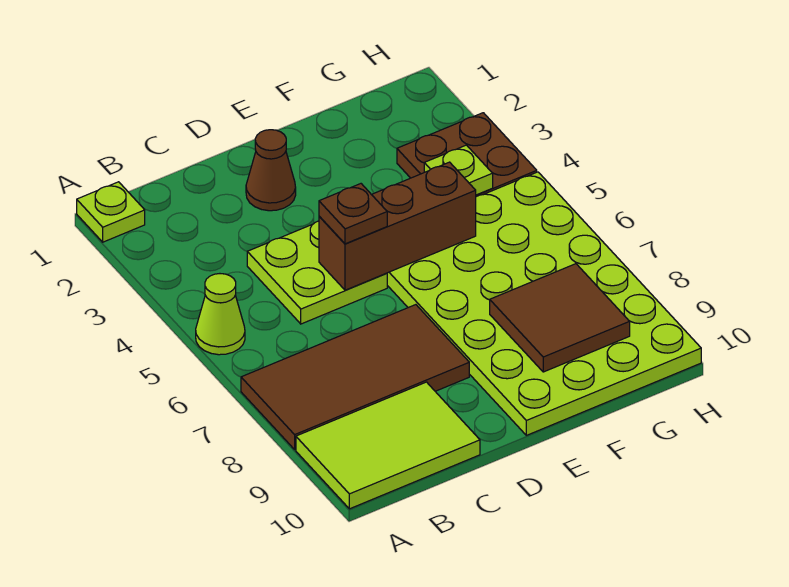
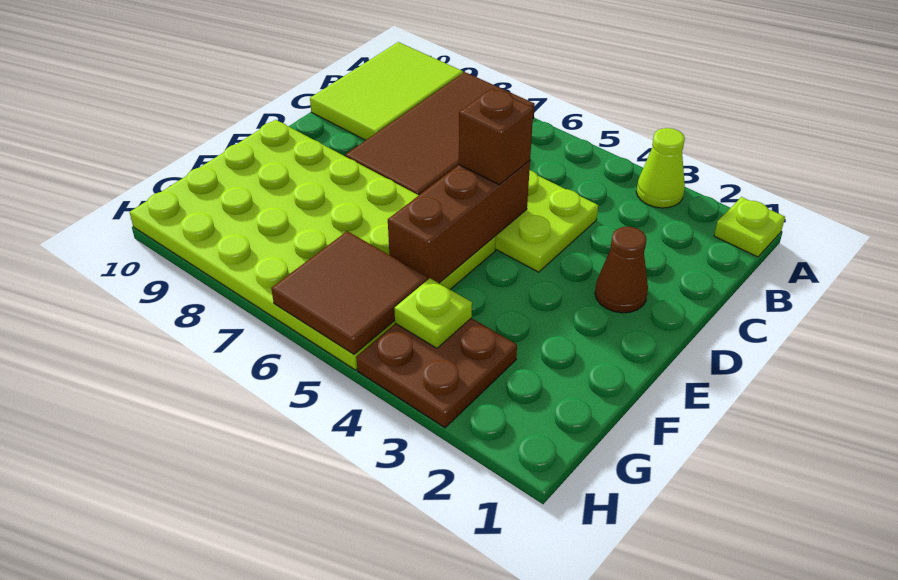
lime 1x1 cone [196,274,245,355] -> lime 1x1 cone moved to [636,128,685,208]
brown 1x1 plate [319,184,387,244] -> brown 1x1 brick [459,89,533,184]
brown 2x2 tile [490,264,630,372] -> brown 2x2 tile moved to [271,231,428,354]

